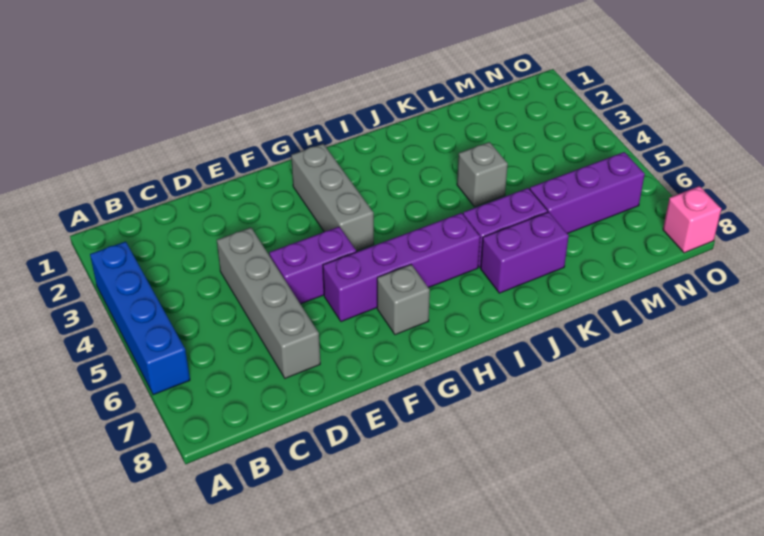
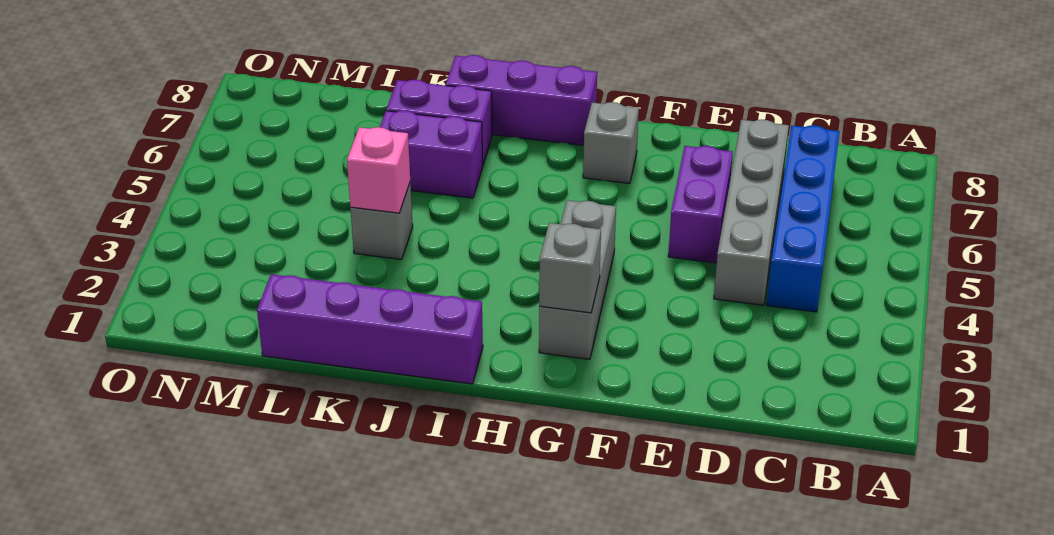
blue 1x4 brick [90,242,190,395] -> blue 1x4 brick moved to [767,125,840,312]
purple 1x2 brick [269,227,356,304] -> purple 1x2 brick turned to [668,146,733,263]
purple 1x4 brick [323,213,480,322] -> purple 1x4 brick moved to [257,274,483,384]
none -> grey 1x1 brick [539,223,601,313]
purple 1x3 brick [530,152,645,234] -> purple 1x3 brick moved to [446,55,597,145]
pink 1x1 brick [663,186,721,253] -> pink 1x1 brick moved to [347,127,410,213]

